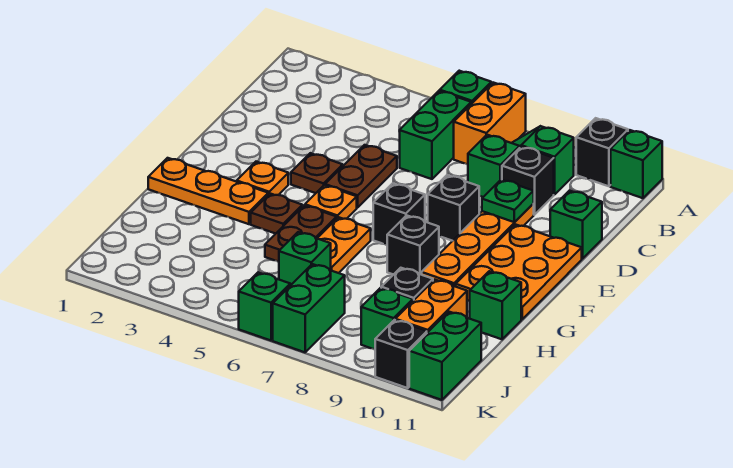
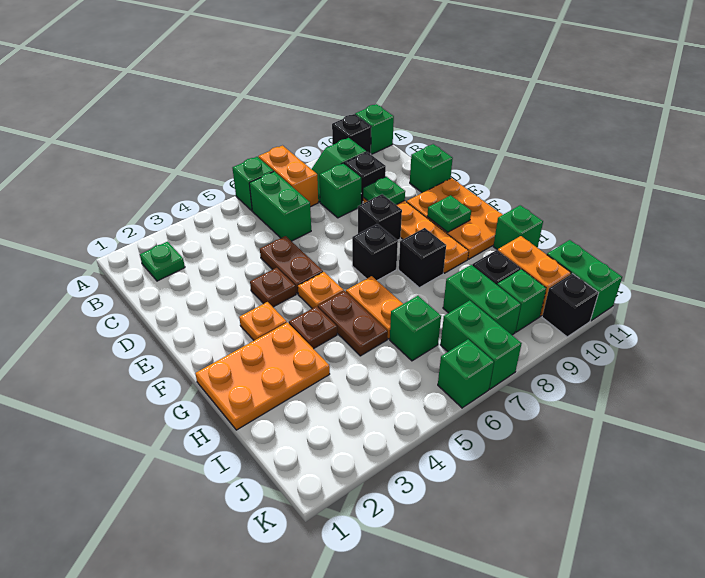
none -> green 1x1 plate [140,242,185,281]
none -> green 1x1 plate [427,195,471,232]
orange 1x3 plate [148,158,268,224] -> orange 2x3 plate [195,322,330,430]
none -> green 1x2 brick [443,265,521,335]

